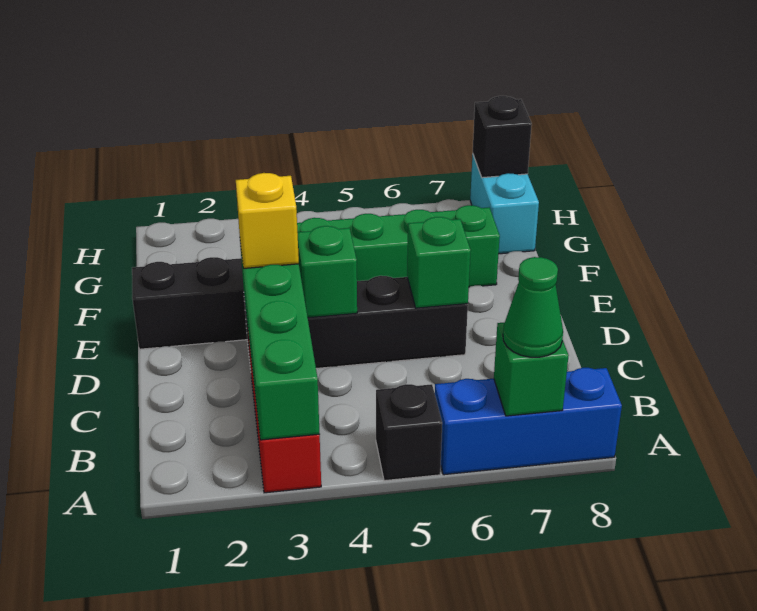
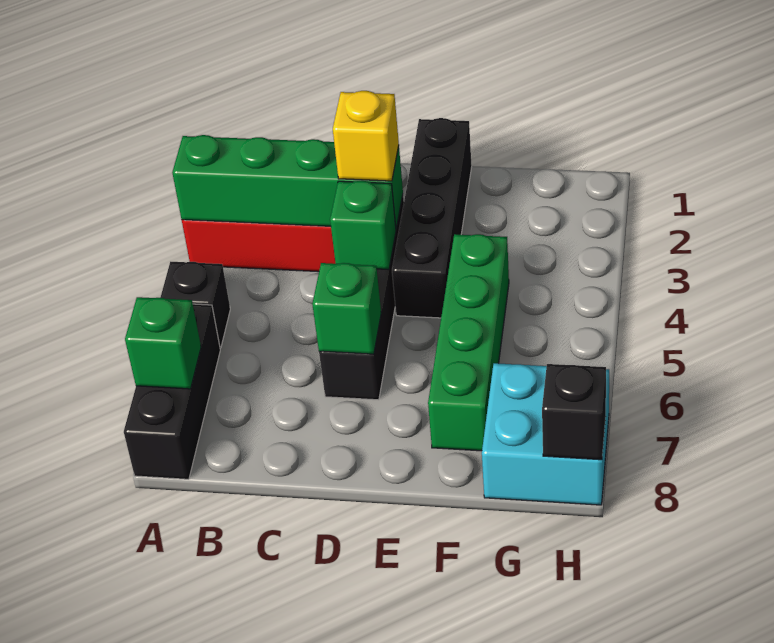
blue 1x3 brick [435,368,622,475] -> black 1x3 brick [124,304,220,479]
green 1x1 cone [503,257,563,357] -> none
cyan 1x2 brick [470,154,539,254] -> cyan 2x2 brick [482,363,609,505]

